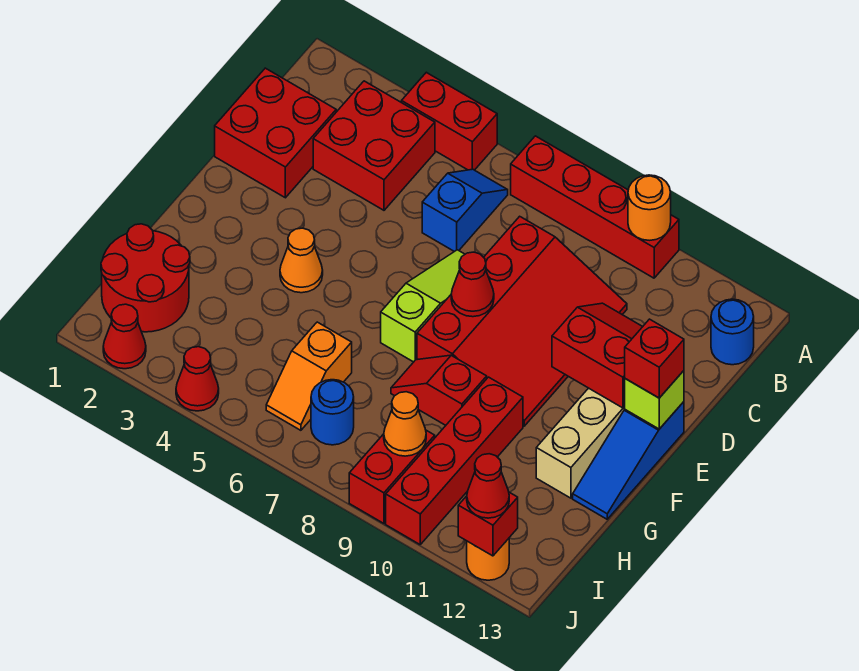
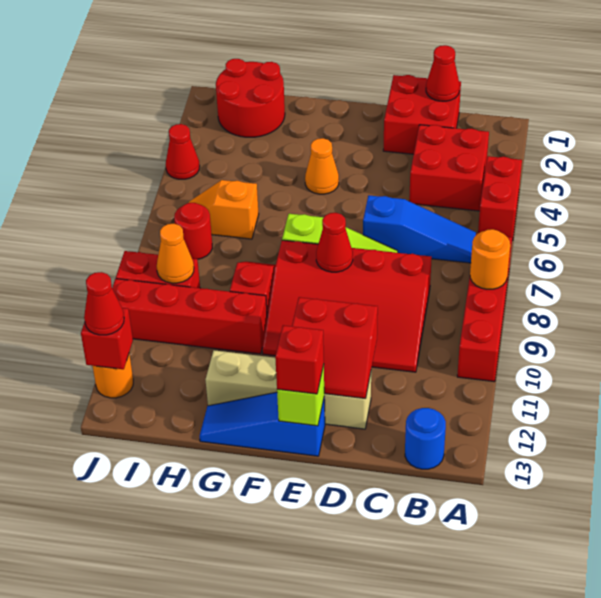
orange 1x1 round brick [628,175,671,240] -> orange 1x1 round brick moved to [470,229,510,289]
blue 1x2 slope [422,169,508,252] -> blue 1x3 slope [363,195,476,263]
red 2x2 slope [552,303,643,408] -> red 2x2 slope turned to [292,297,378,399]
blue 1x1 round brick [311,380,354,445] -> red 1x1 round brick [174,203,212,259]
red 1x1 cone [103,304,146,369] -> red 1x1 cone moved to [426,45,460,101]

